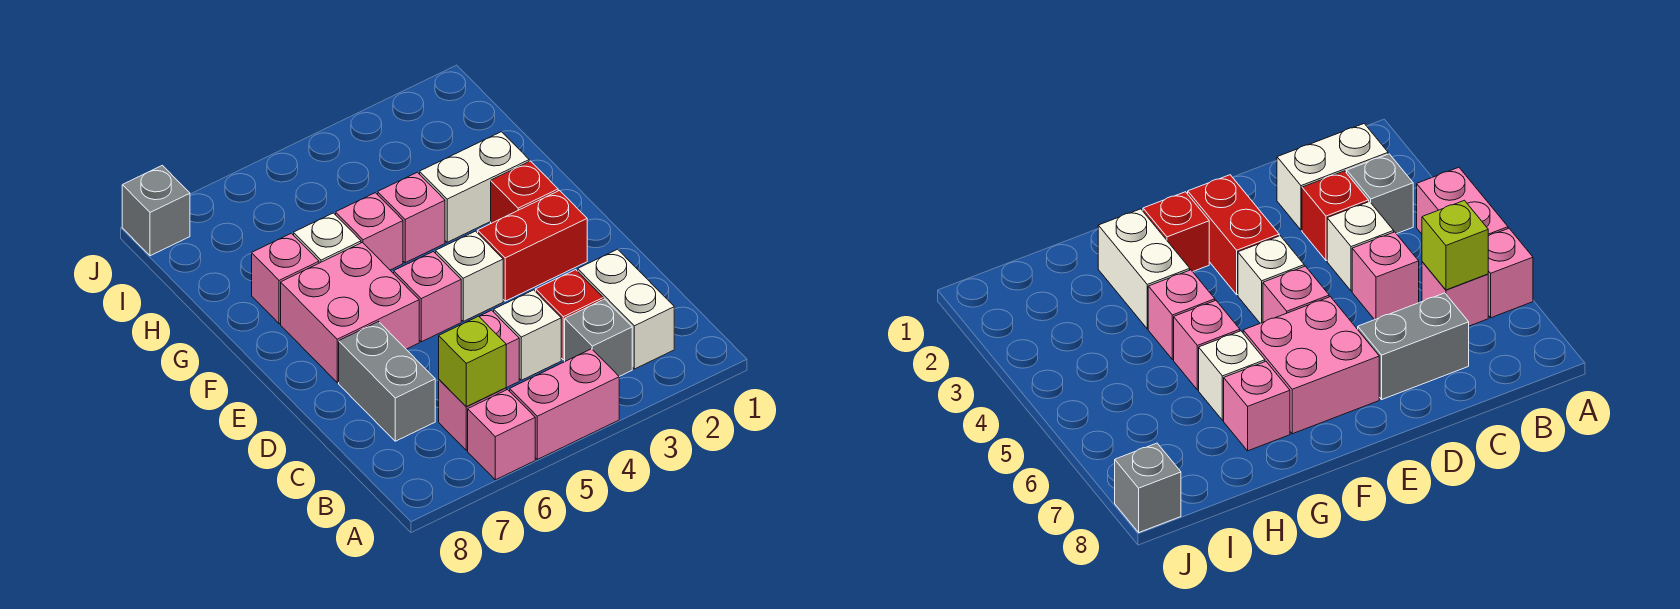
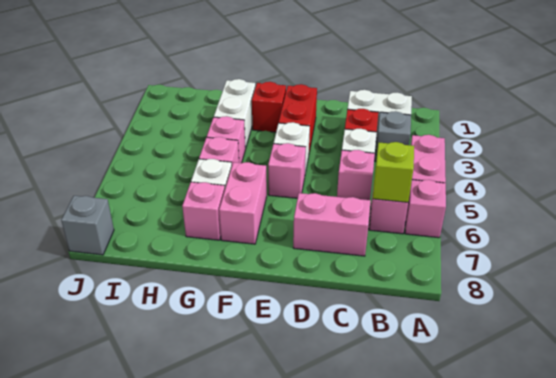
grey 1x2 brick [339,322,435,441] -> pink 1x2 brick [293,193,371,256]
pink 2x2 brick [281,242,419,382] -> pink 1x2 brick [219,162,267,244]

